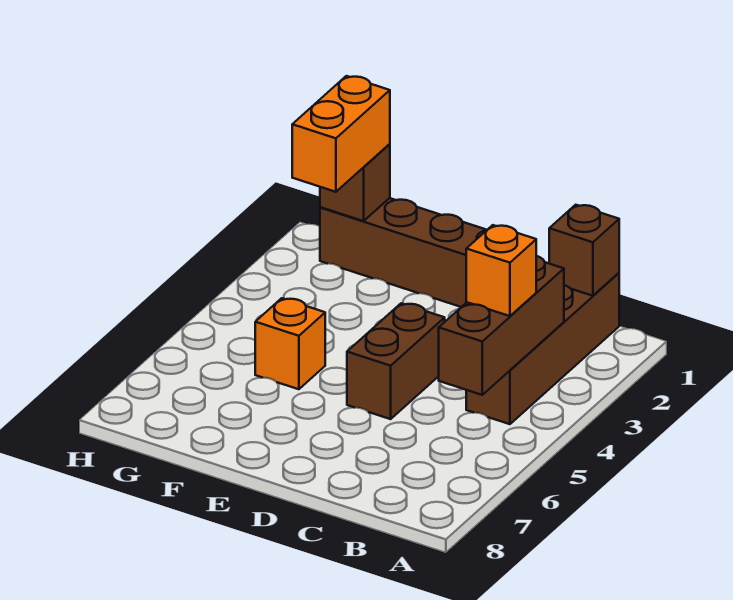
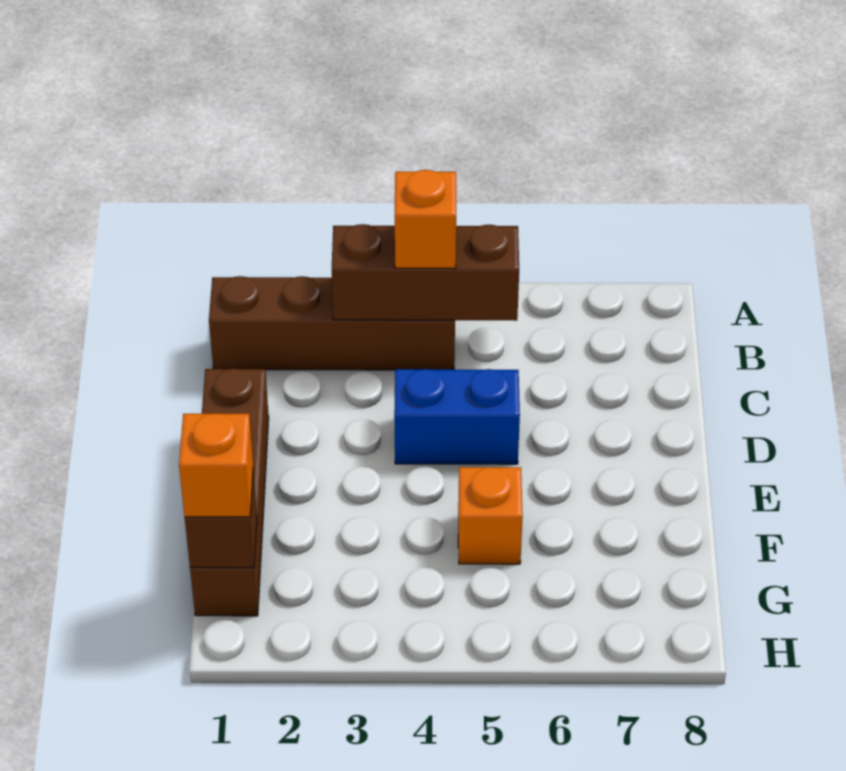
brown 1x1 brick [549,205,619,296] -> none
brown 1x2 brick [347,303,445,419] -> blue 1x2 brick [394,369,520,464]
orange 1x2 brick [292,76,390,192] -> orange 1x1 brick [179,413,253,517]

